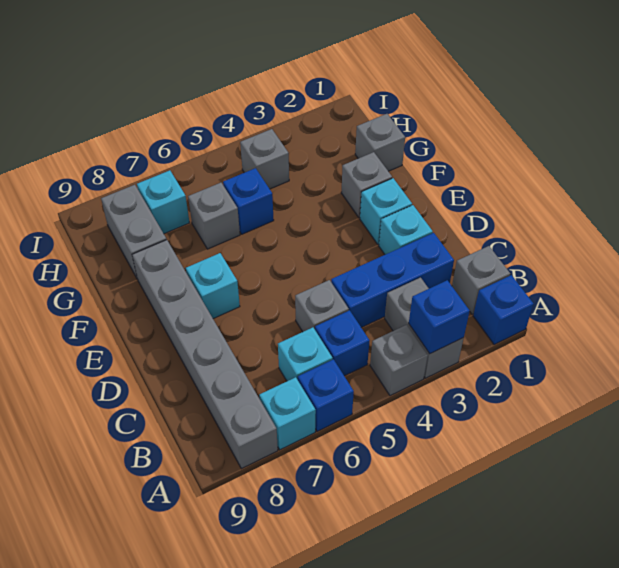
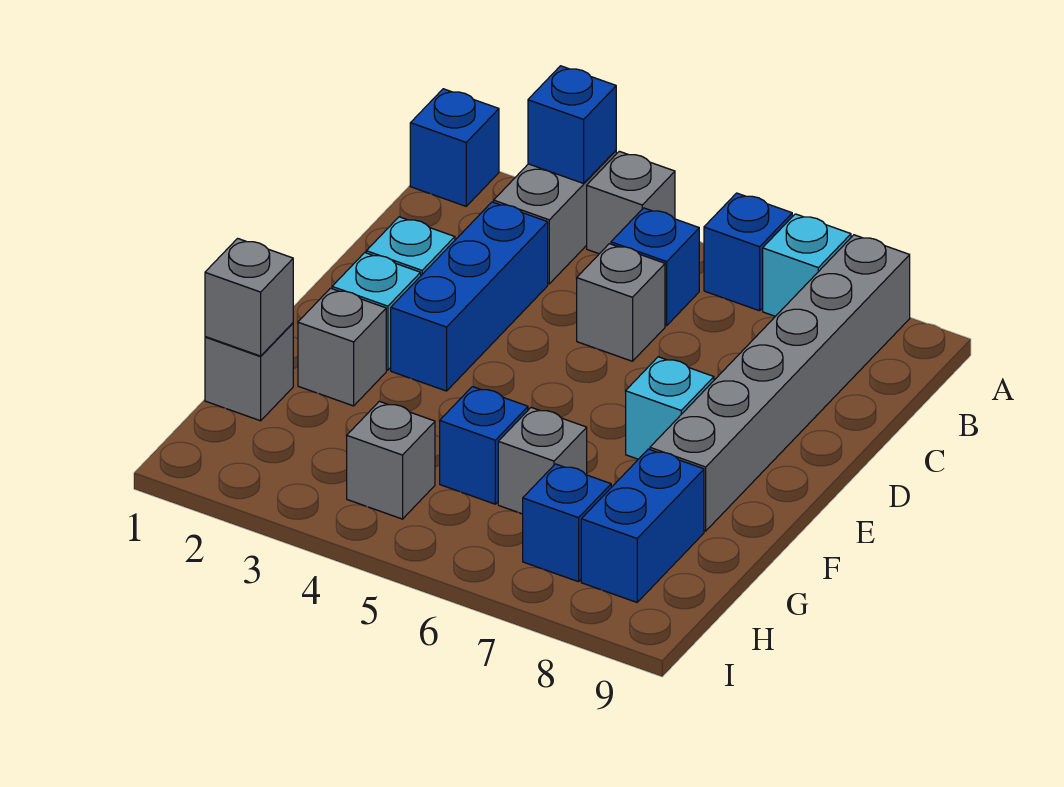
grey 1x1 brick [452,246,510,314] -> grey 1x1 brick moved to [205,238,293,356]
cyan 1x1 brick [278,327,333,381] -> none
blue 1x3 brick [331,233,454,327] -> blue 1x3 brick turned to [391,202,548,391]
grey 1x2 brick [101,185,166,279] -> blue 1x2 brick [581,449,704,602]
cyan 1x1 brick [137,170,190,234] -> blue 1x1 brick [523,464,611,582]

